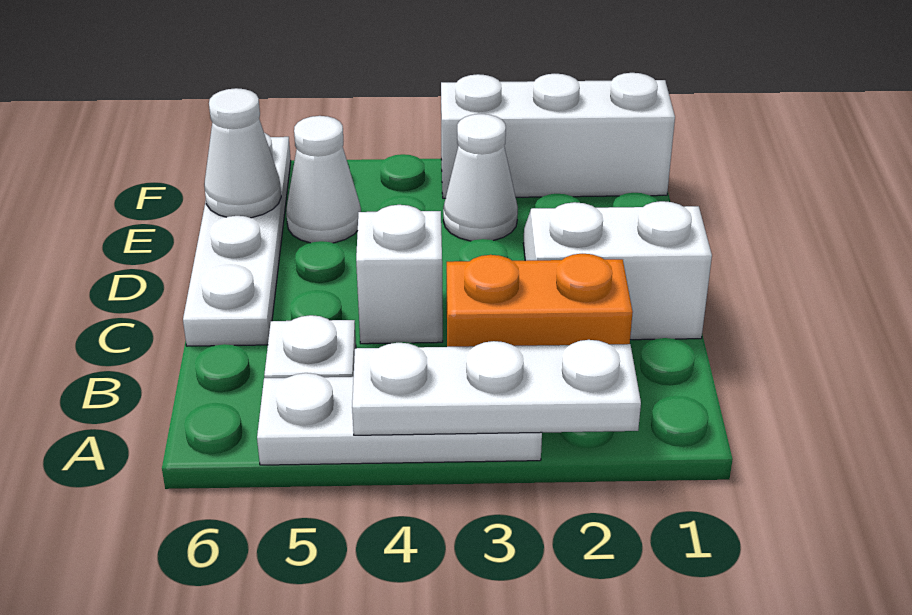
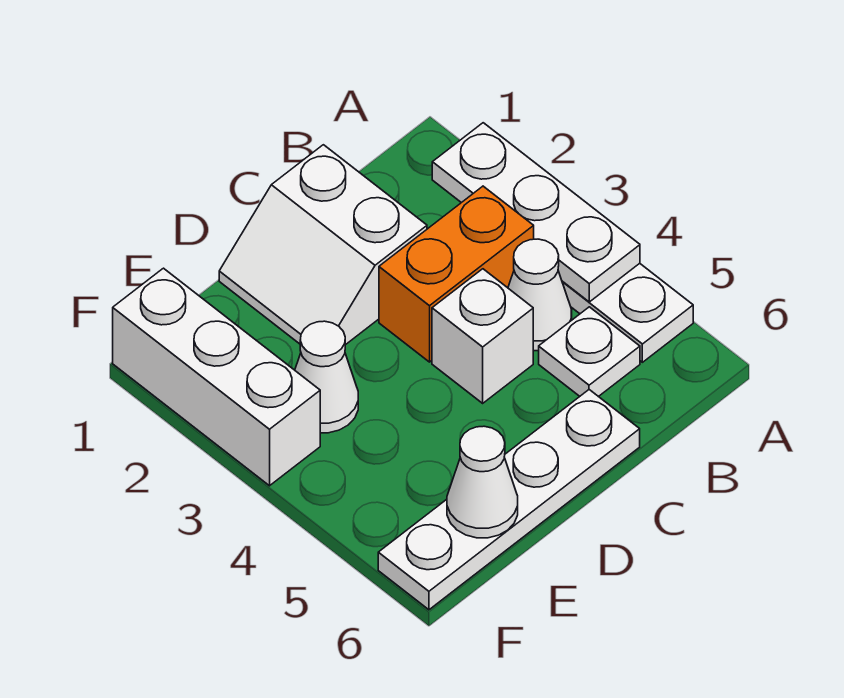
orange 1x2 brick [447,254,633,347] -> orange 1x2 brick turned to [379,186,534,362]
white 1x1 cone [286,116,361,243] -> white 1x1 cone moved to [508,239,572,351]

